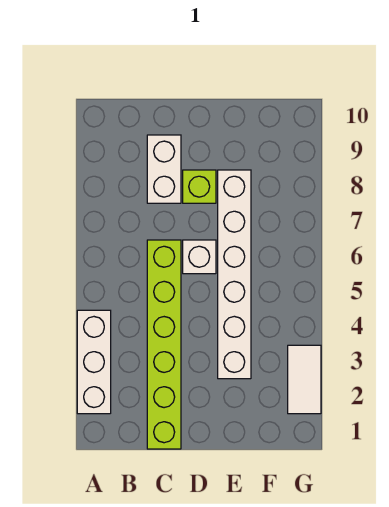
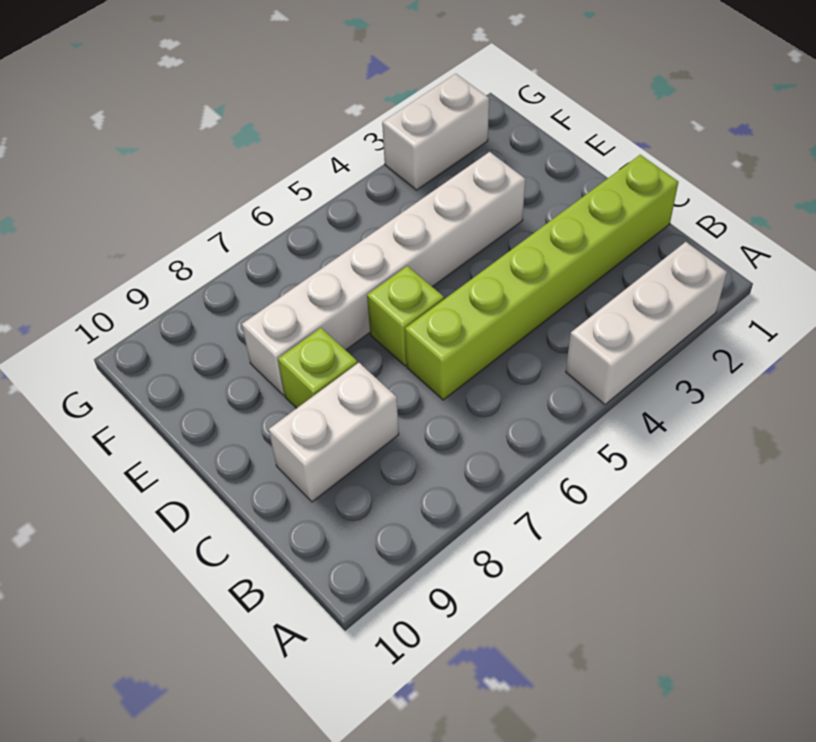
white 1x1 brick [183,240,216,274] -> lime 1x1 brick [367,266,444,366]
white 1x2 tile [288,345,321,414] -> white 1x2 brick [382,74,489,190]

